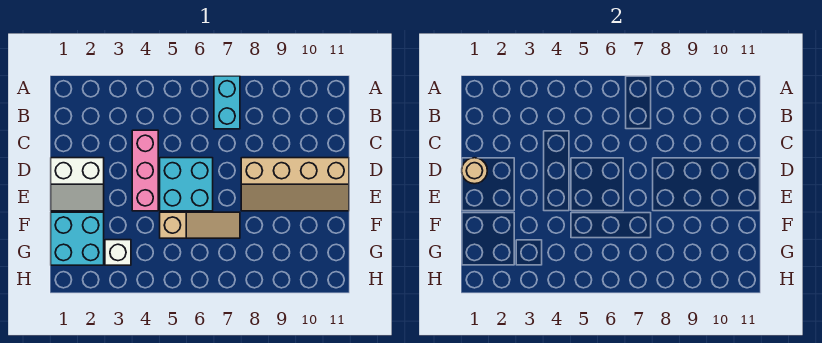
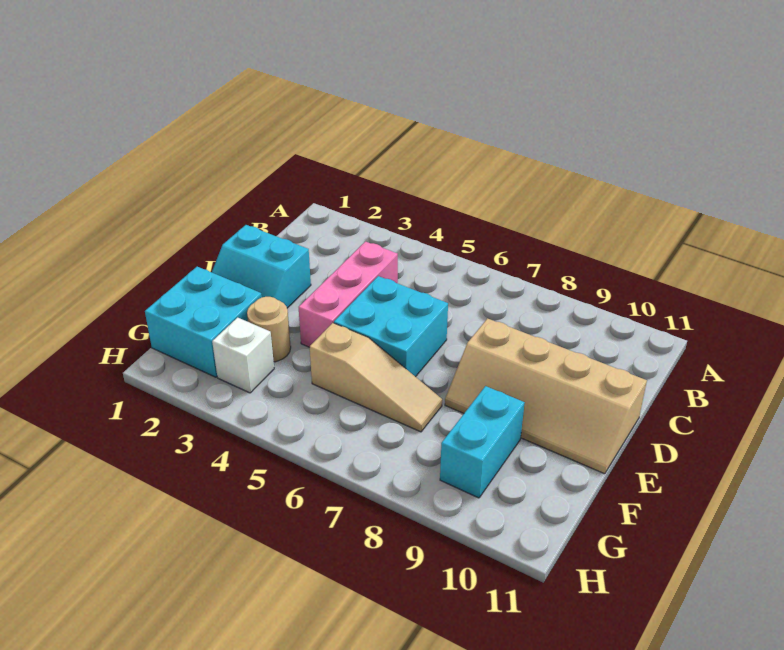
cyan 1x2 brick [214,76,240,129] -> cyan 1x2 brick moved to [440,386,525,498]
white 2x2 slope [51,158,104,211] -> cyan 2x2 slope [212,225,311,308]
tan 1x1 round brick [462,158,487,184] -> tan 1x1 round brick moved to [247,297,291,362]

